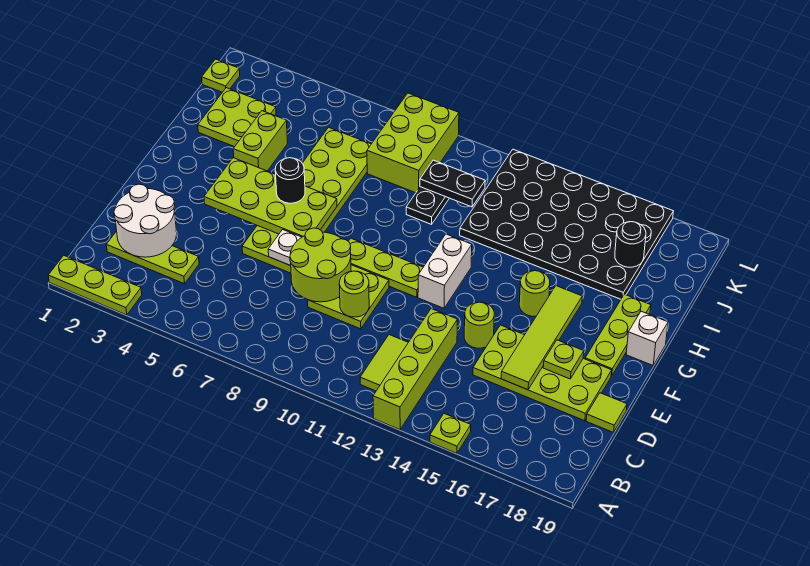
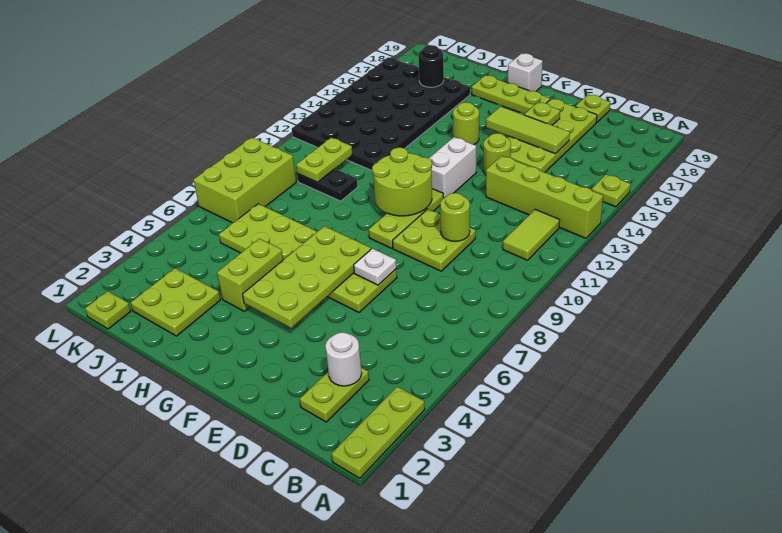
lime 1x2 tile [360,335,408,391] -> lime 1x2 tile turned to [503,210,560,260]
lime 1x3 plate [106,231,199,284] -> lime 1x2 plate [300,367,369,422]
white 2x2 round brick [114,184,177,257] -> white 1x1 round brick [325,332,362,386]
lime 2x2 round brick [290,228,351,302] -> lime 2x2 round brick moved to [372,148,432,216]
lime 1x4 tile [501,286,582,390] -> lime 1x3 tile [486,107,570,154]
lime 1x1 tile [586,393,627,432] -> lime 1x1 plate [575,94,610,123]
white 1x2 brick [418,234,472,308] -> white 1x2 brick turned to [429,137,476,198]
black 1x1 round brick [275,158,305,203] -> none
lime 1x2 brick [233,111,288,171] -> lime 1x2 brick turned to [217,238,283,311]
lime 2x3 brick [367,93,459,193] -> lime 2x3 brick turned to [194,138,296,223]
black 1x2 plate [420,160,485,207] -> lime 1x2 plate [296,138,353,182]

